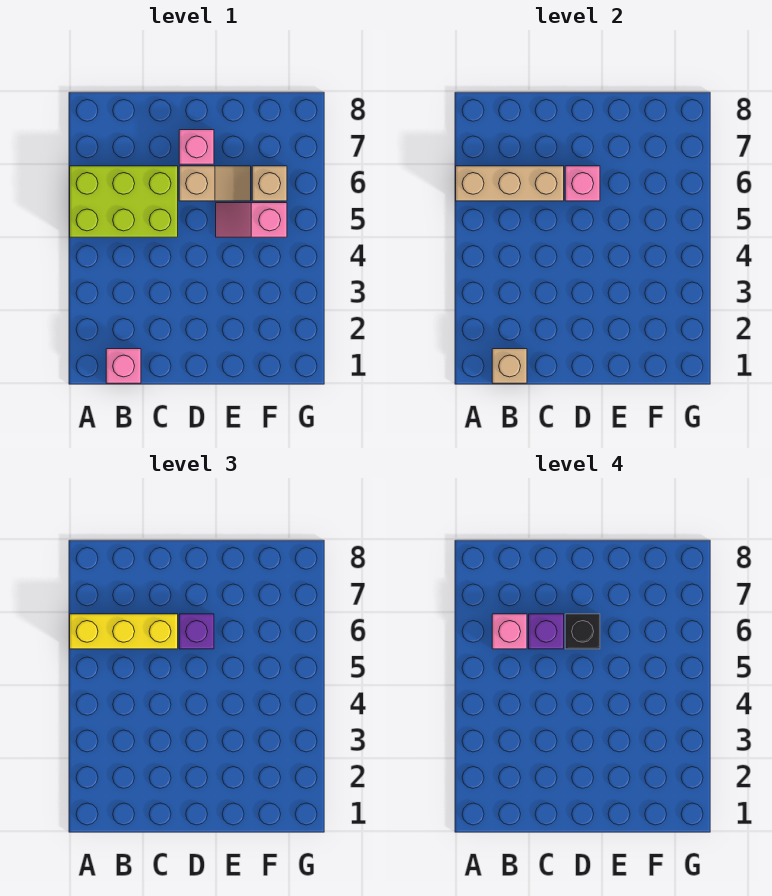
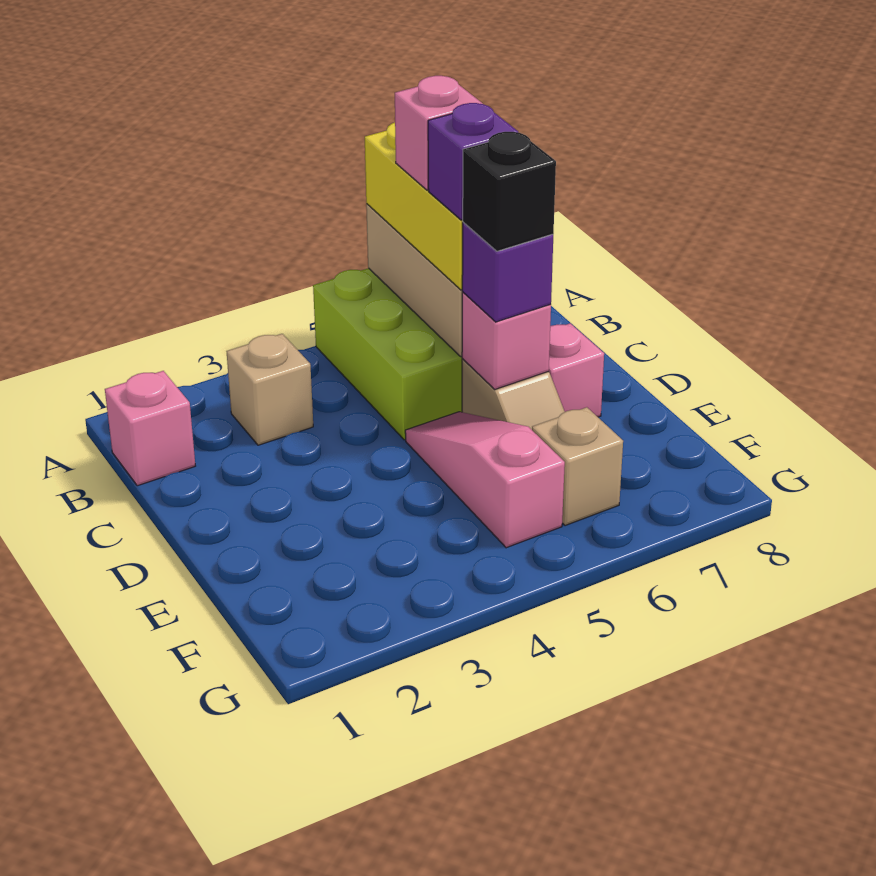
tan 1x1 brick [492,349,527,383] -> tan 1x1 brick moved to [226,334,313,445]
pink 1x2 slope [216,203,287,237] -> pink 1x3 slope [405,412,565,548]

